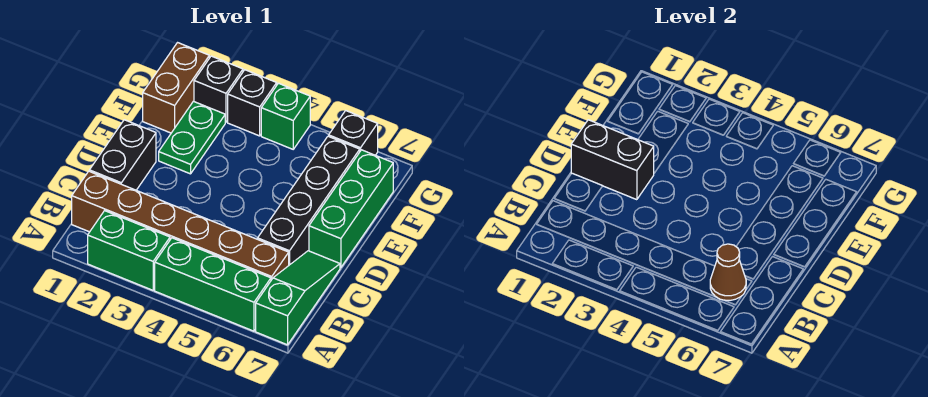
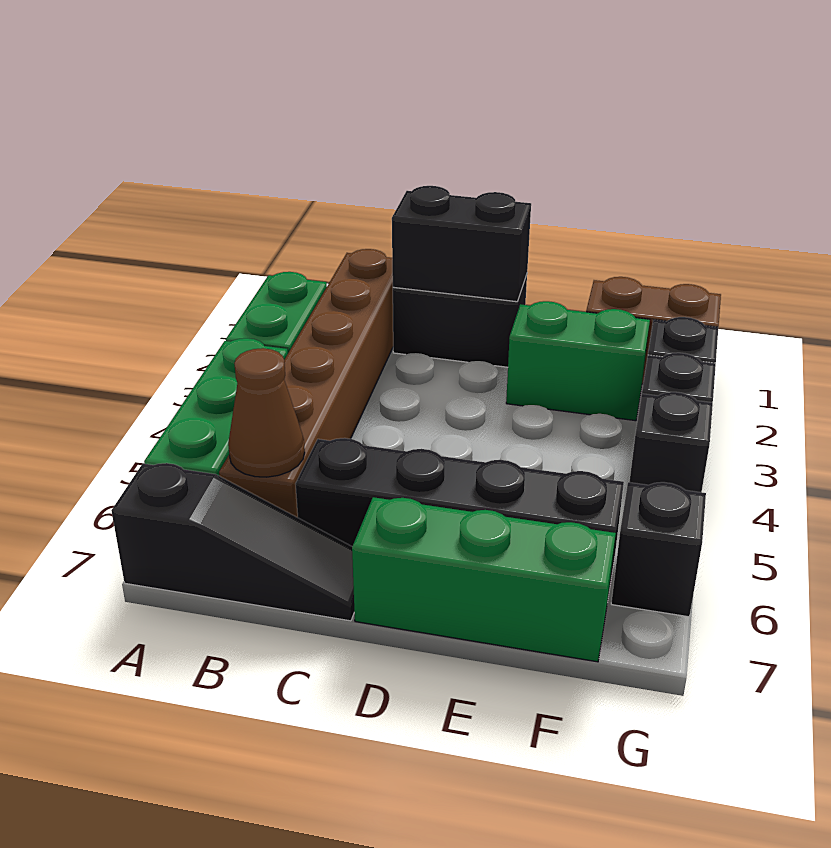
green 1x3 slope [256,251,340,345] -> black 1x3 slope [111,463,354,621]
black 1x2 brick [571,120,654,200] -> black 1x2 brick turned to [392,186,531,302]
green 1x2 plate [159,101,225,174] -> green 1x2 brick [506,301,650,421]
green 1x1 brick [261,83,310,149] -> black 1x1 brick [629,392,713,492]

